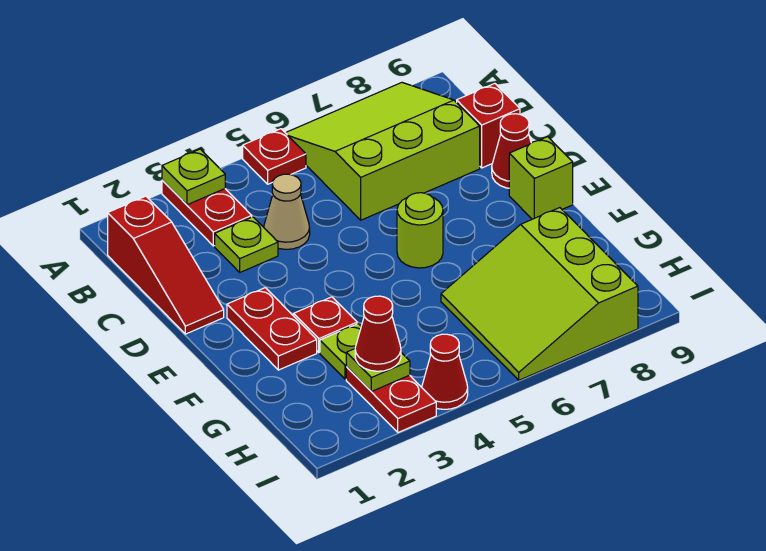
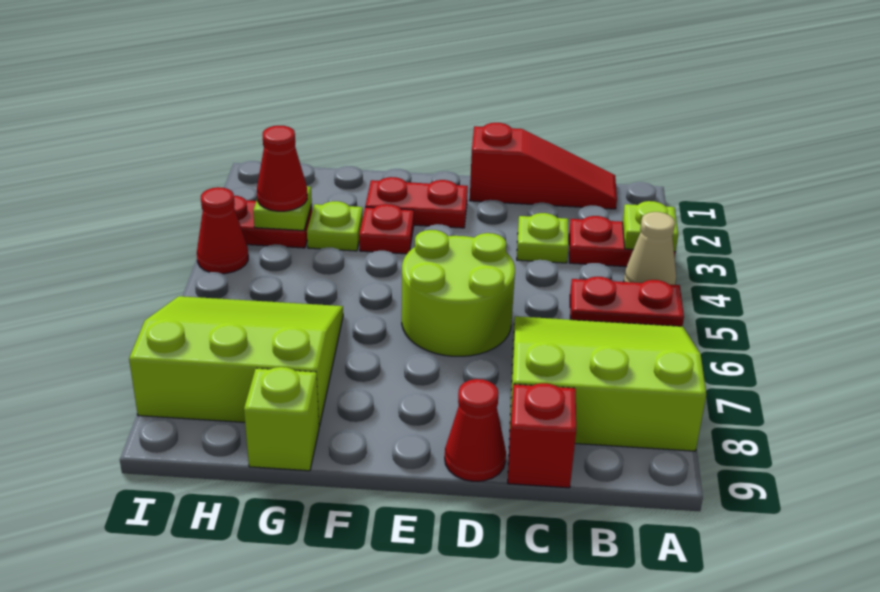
red 1x1 plate [243,129,306,184] -> red 1x2 plate [570,277,684,326]
lime 3x3 slope [286,83,480,220] -> lime 3x3 slope turned to [510,316,706,451]
red 1x3 slope [108,196,224,334] -> red 1x3 slope turned to [470,123,617,209]
tan 1x1 cone [264,174,310,249] -> tan 1x1 cone moved to [624,212,676,285]
lime 1x1 round brick [397,193,443,268] -> lime 2x2 round brick [402,230,515,356]
lime 1x1 brick [509,137,573,219] -> lime 1x1 brick moved to [244,367,319,471]

